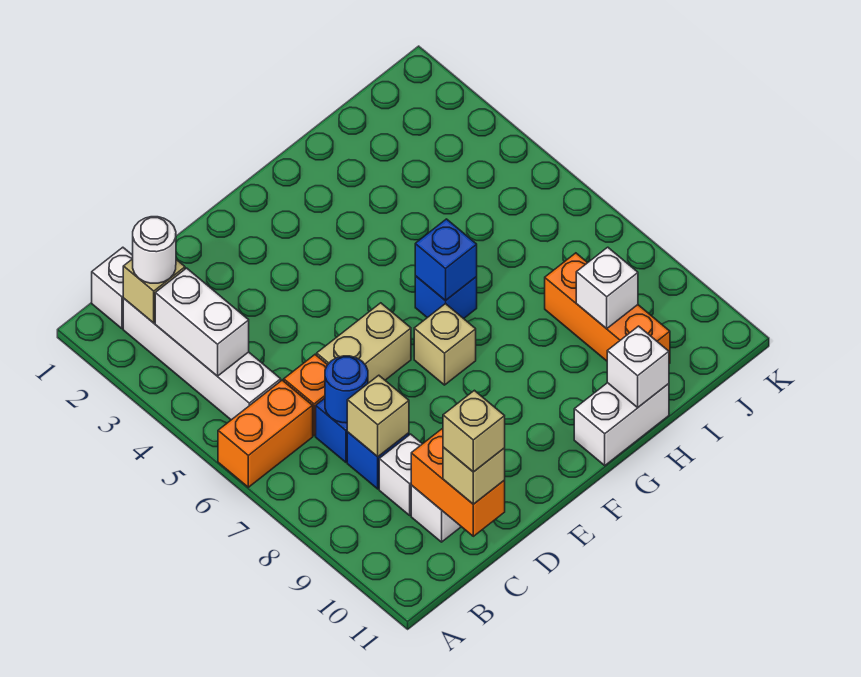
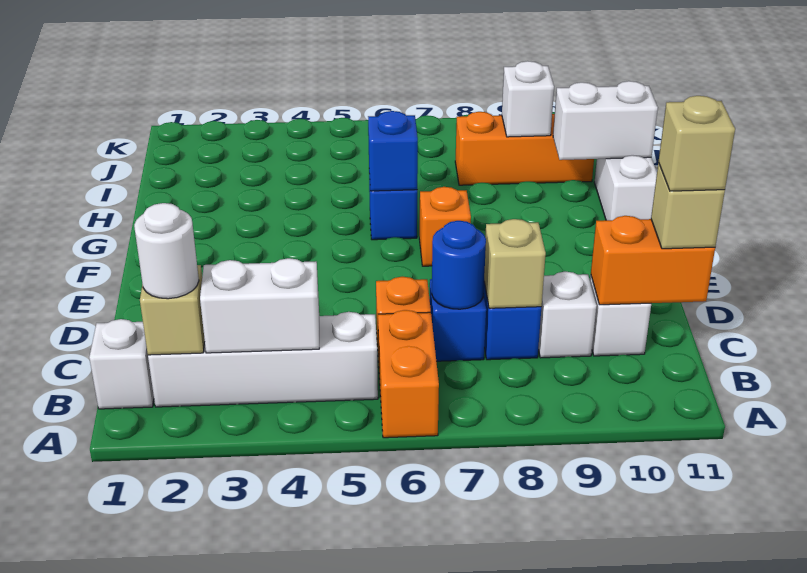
tan 1x2 brick [317,303,411,383] -> none
tan 1x1 brick [414,304,476,385] -> orange 1x1 brick [419,187,471,266]
white 1x1 brick [607,326,669,407] -> white 1x2 brick [553,81,658,160]

